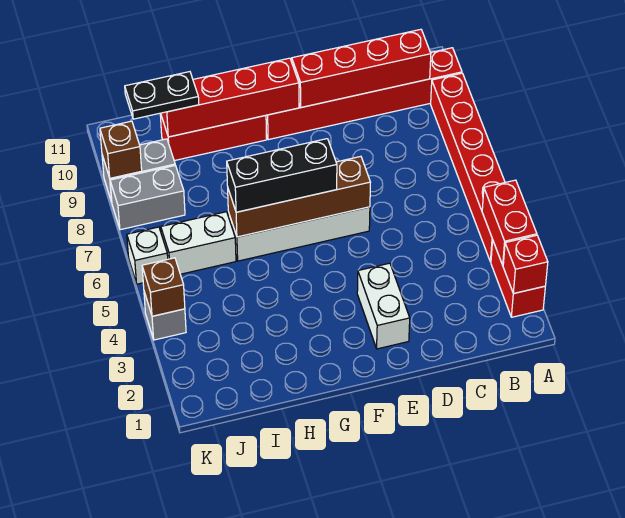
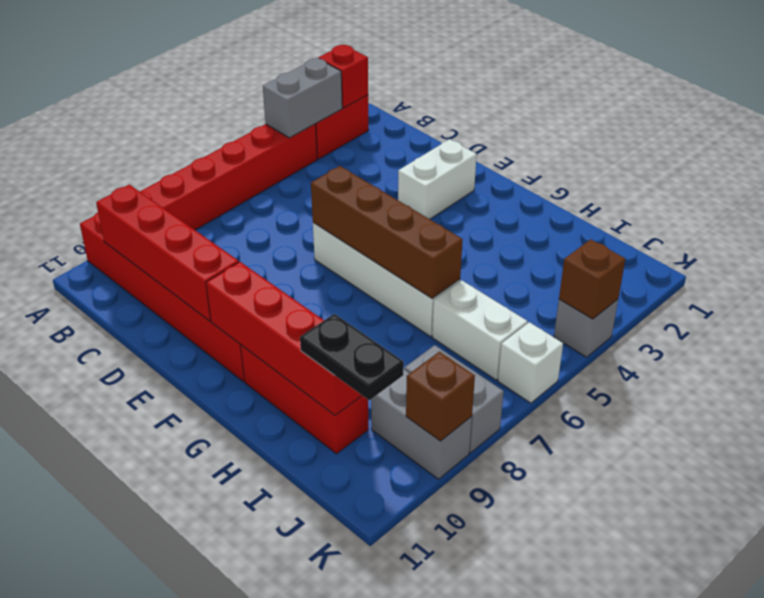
red 1x2 brick [482,180,537,265] -> grey 1x2 brick [263,58,342,138]
black 1x3 brick [227,139,337,212] -> none

